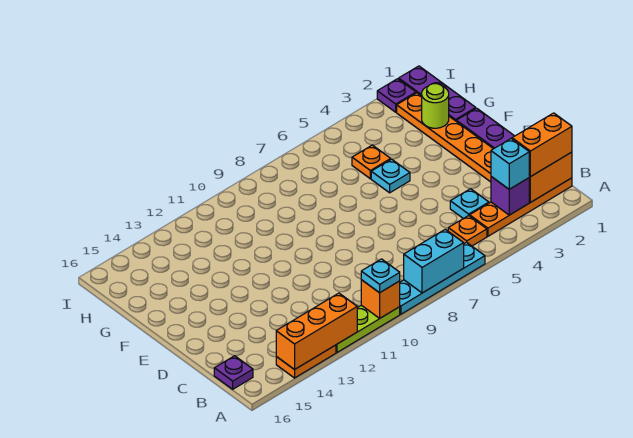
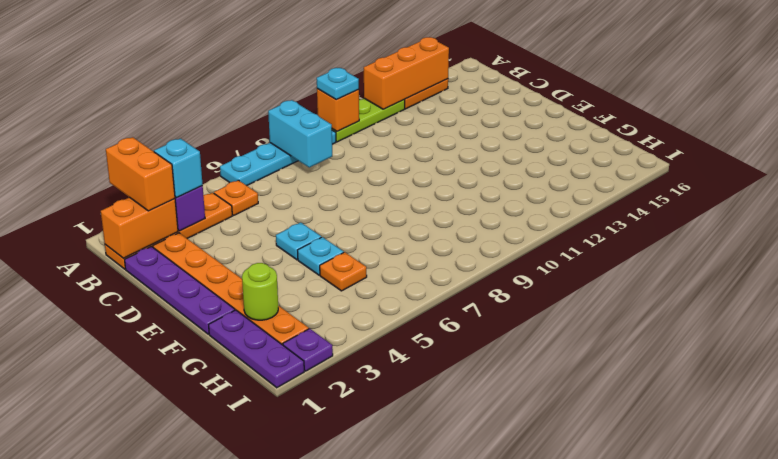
cyan 1x2 brick [404,229,464,293] -> cyan 1x2 brick turned to [268,100,332,167]
orange 1x2 brick [512,113,572,177] -> orange 1x2 brick turned to [106,137,175,211]
purple 1x1 plate [214,356,253,389] -> none
cyan 1x1 plate [450,189,489,219] -> cyan 1x1 plate moved to [276,222,321,260]

